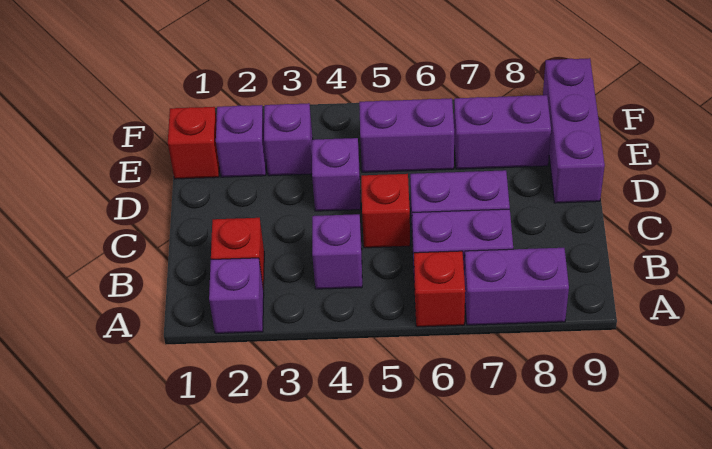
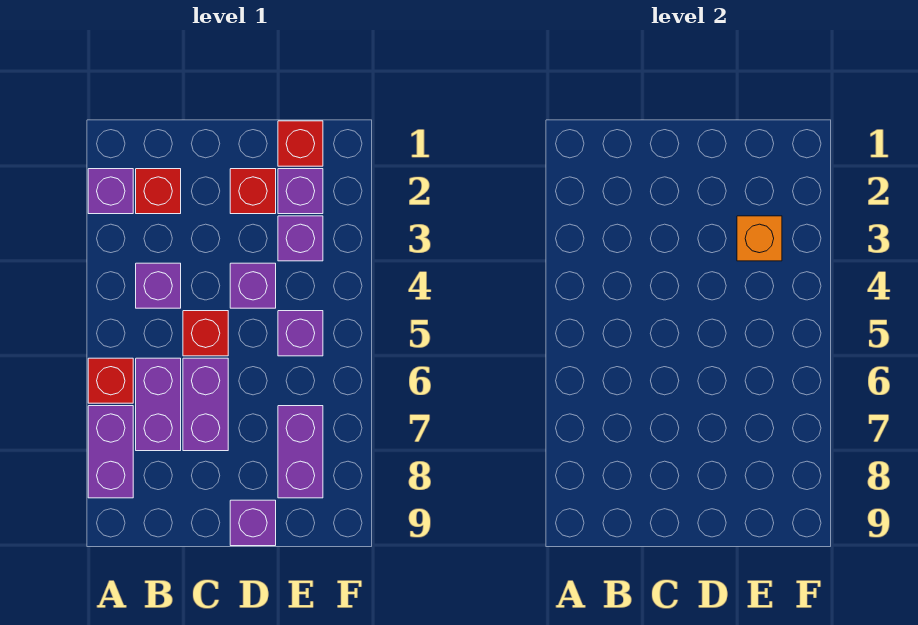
none -> red 1x1 brick [230,169,276,214]
purple 1x3 brick [543,58,605,203] -> purple 1x1 brick [230,500,276,546]
none -> orange 1x1 brick [737,216,782,261]
purple 1x2 brick [359,98,454,172] -> purple 1x1 brick [278,311,323,356]

